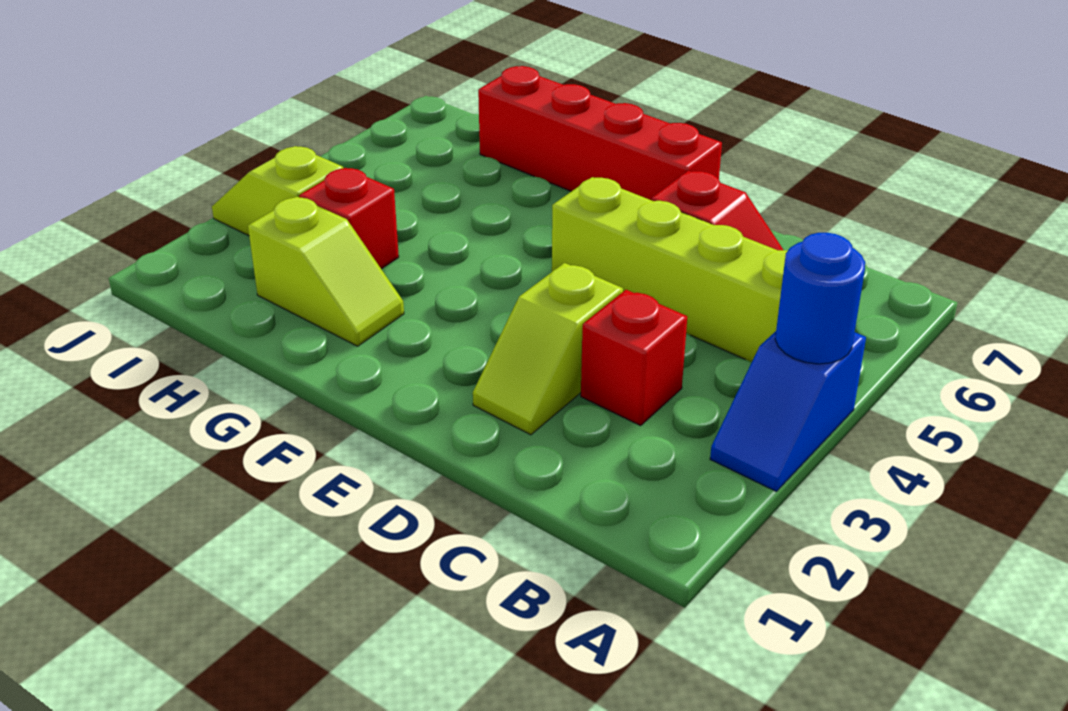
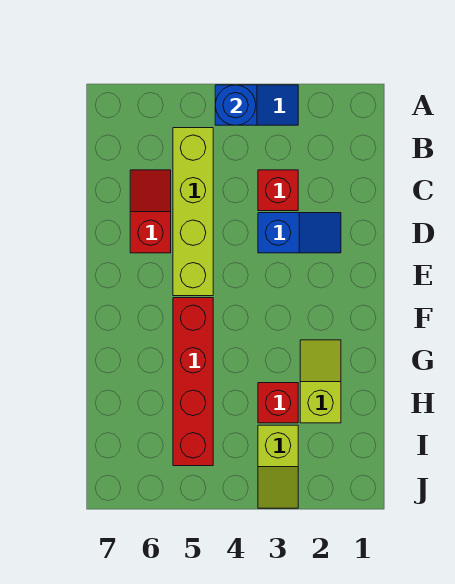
lime 1x2 slope [473,263,623,435] -> blue 1x2 slope [258,213,341,253]
red 1x4 brick [478,66,722,200] -> red 1x4 brick moved to [173,298,213,466]

